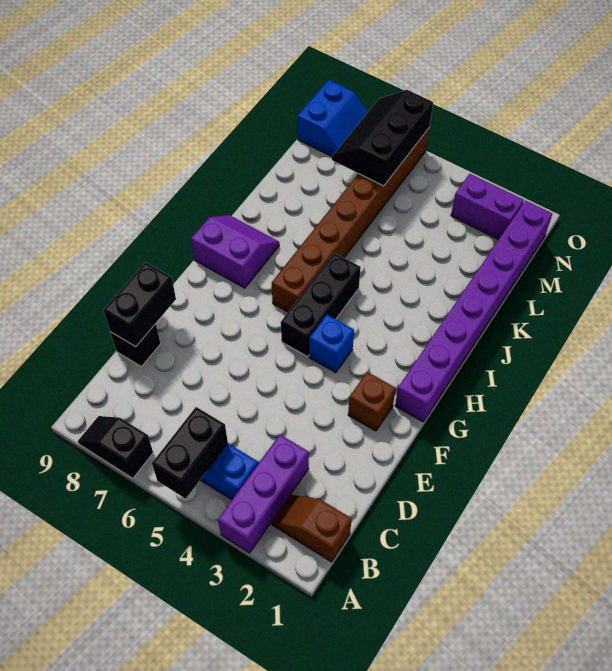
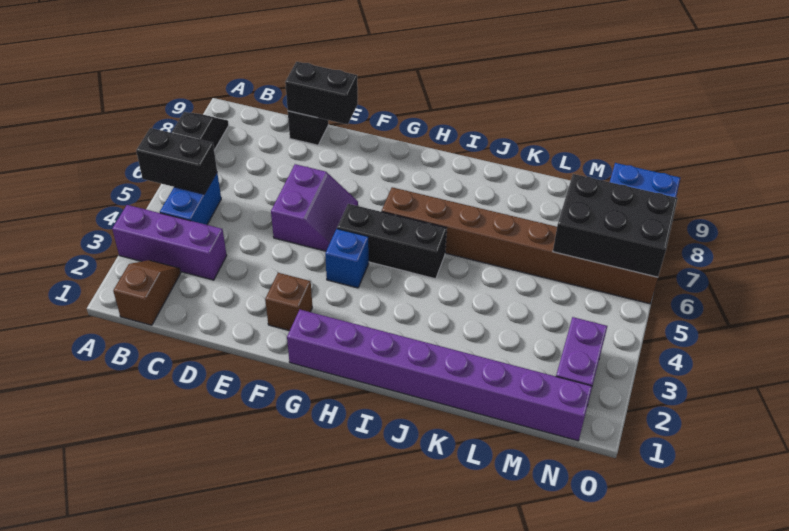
purple 2x2 slope [191,215,279,288] -> purple 2x2 slope moved to [271,164,358,251]
black 2x3 slope [332,90,433,186] -> black 2x3 brick [553,174,678,277]

